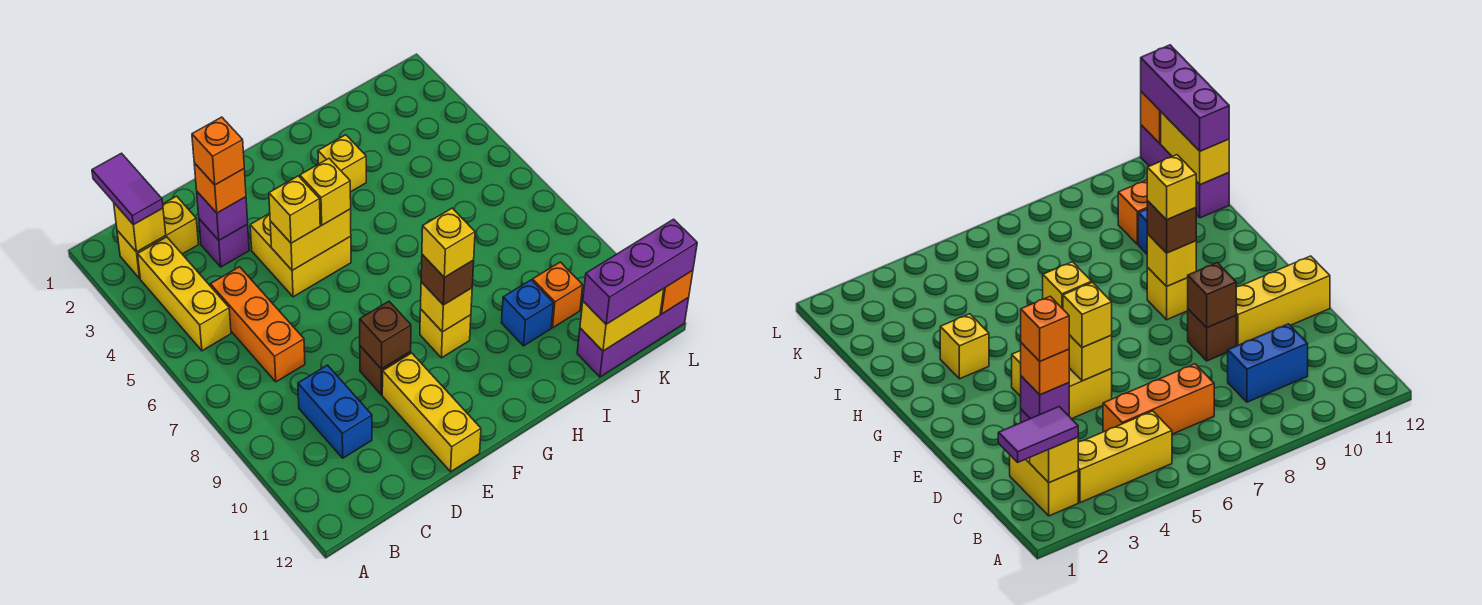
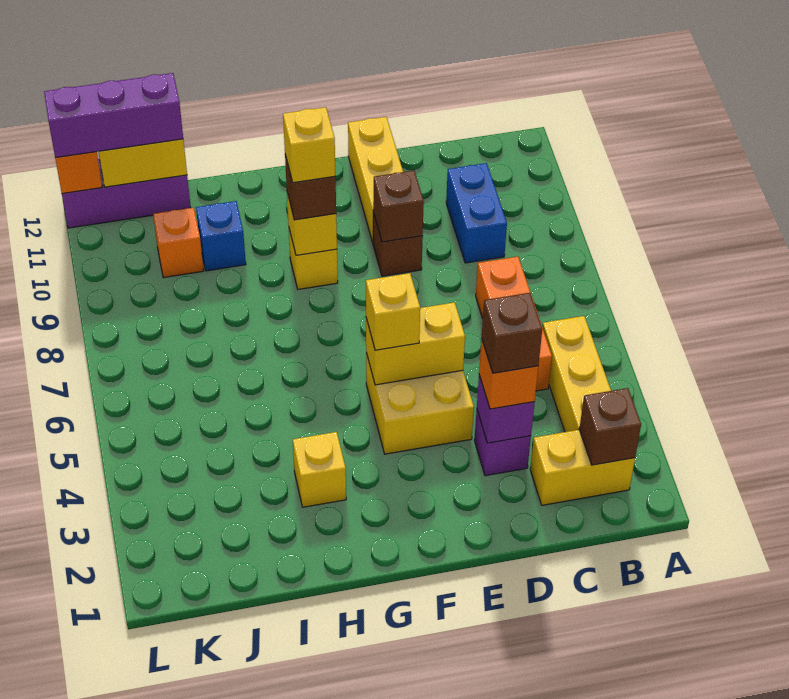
purple 1x2 tile [92,153,163,225] -> none
yellow 1x1 brick [114,203,166,252] -> brown 1x1 brick [579,388,641,465]
orange 1x1 brick [192,117,244,185] -> brown 1x1 brick [482,293,542,373]
yellow 1x1 brick [269,176,320,243] -> none

